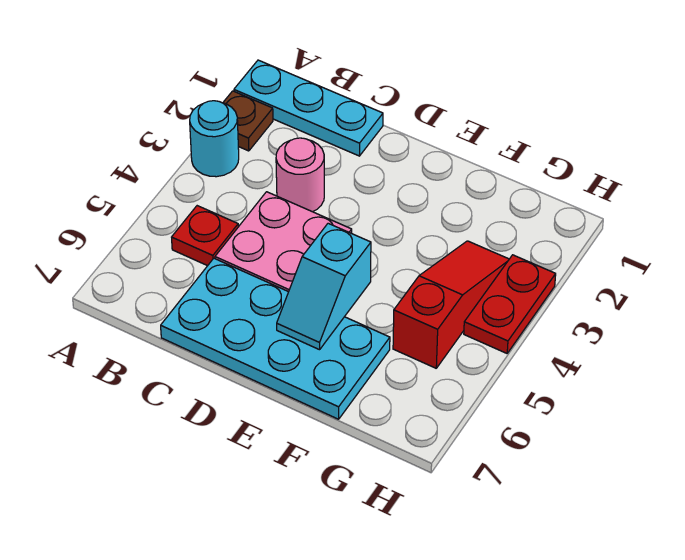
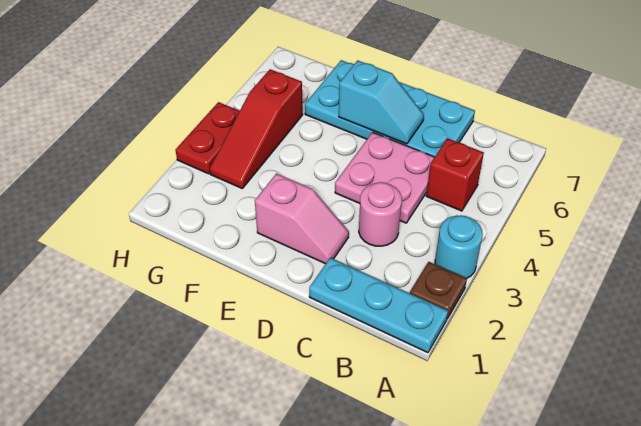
red 1x1 plate [172,206,238,266] -> red 1x1 brick [426,138,484,211]
none -> pink 1x2 slope [255,174,349,264]
cyan 1x2 slope [277,223,371,350] -> cyan 1x2 slope turned to [339,60,424,144]

